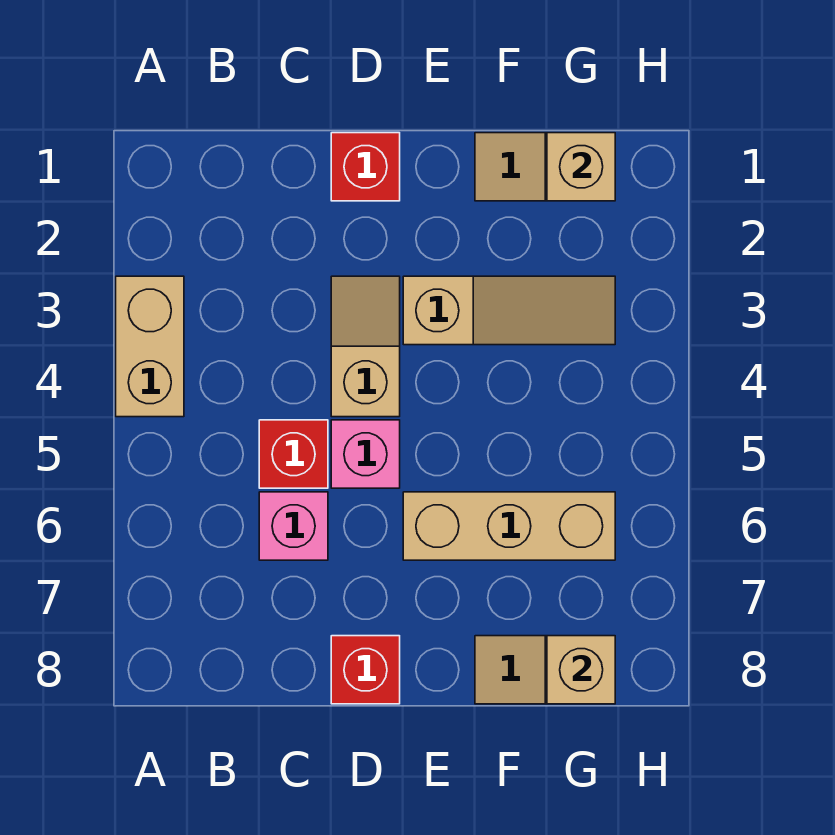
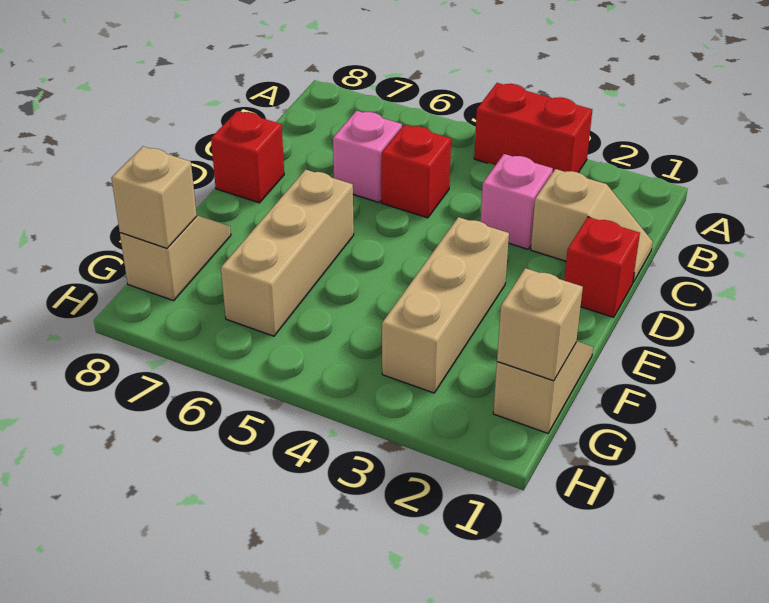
tan 1x2 brick [116,276,184,417] -> red 1x2 brick [474,83,592,173]
tan 1x2 slope [331,276,400,417] -> tan 1x2 slope moved to [531,169,653,282]
pink 1x1 brick [331,420,400,488] -> pink 1x1 brick moved to [481,154,553,249]
tan 1x3 slope [403,276,615,345] -> tan 1x3 brick [382,217,509,393]

